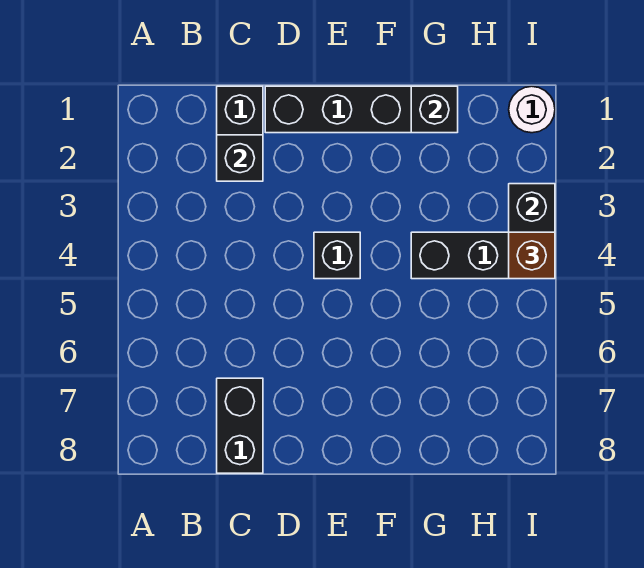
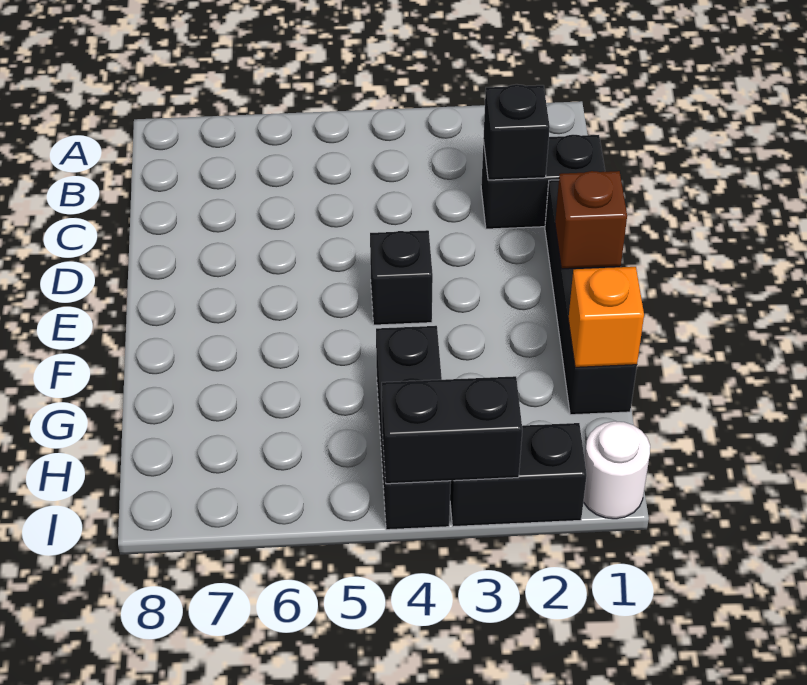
black 1x2 brick [217,378,263,473] -> black 1x2 brick moved to [450,423,587,527]
black 1x1 brick [411,86,458,133] -> orange 1x1 brick [568,267,644,367]
brown 1x1 brick [509,232,555,279] -> brown 1x1 brick moved to [555,171,627,269]

